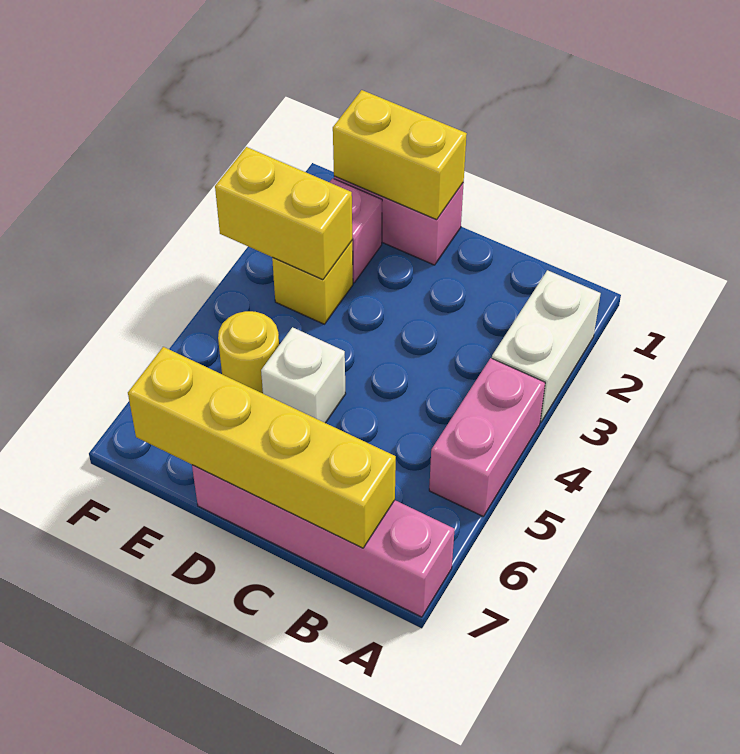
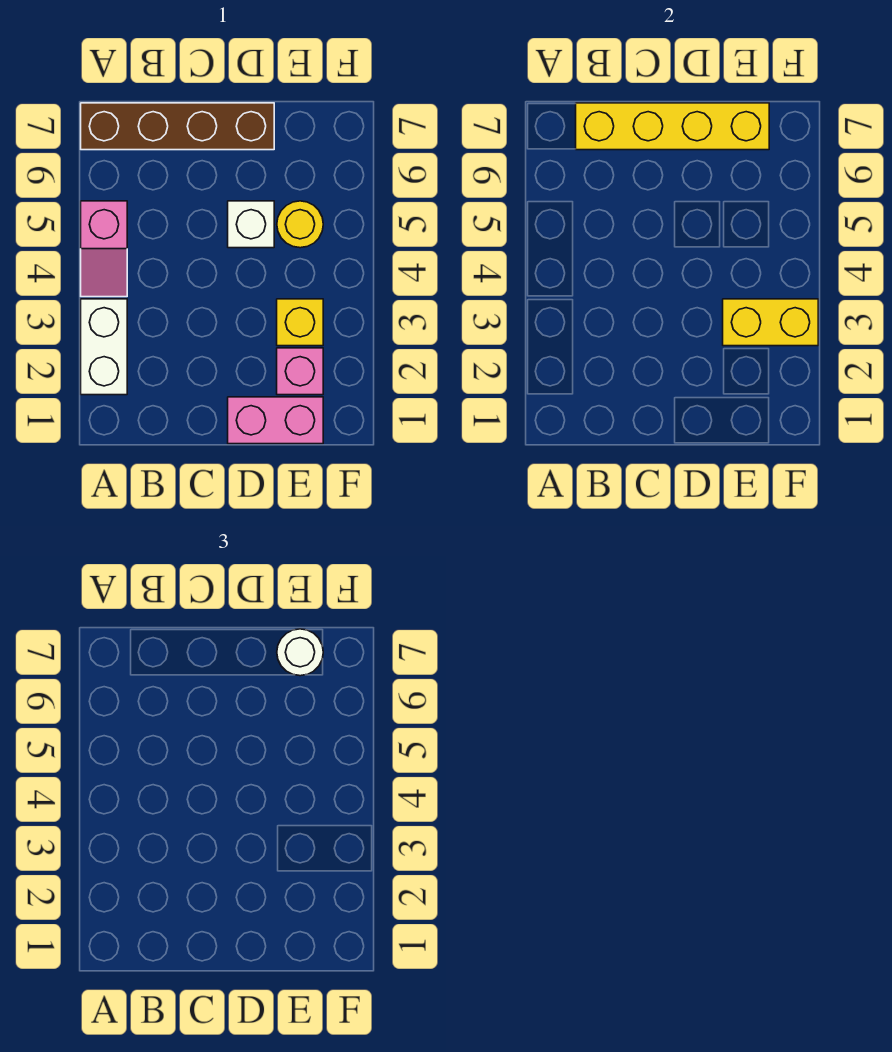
pink 1x2 brick [429,358,545,516] -> pink 1x2 slope [81,201,127,297]
pink 1x4 brick [192,465,455,617] -> brown 1x4 brick [81,103,274,150]
yellow 1x2 brick [333,90,467,220] -> none
none -> white 1x1 round brick [277,629,323,676]

